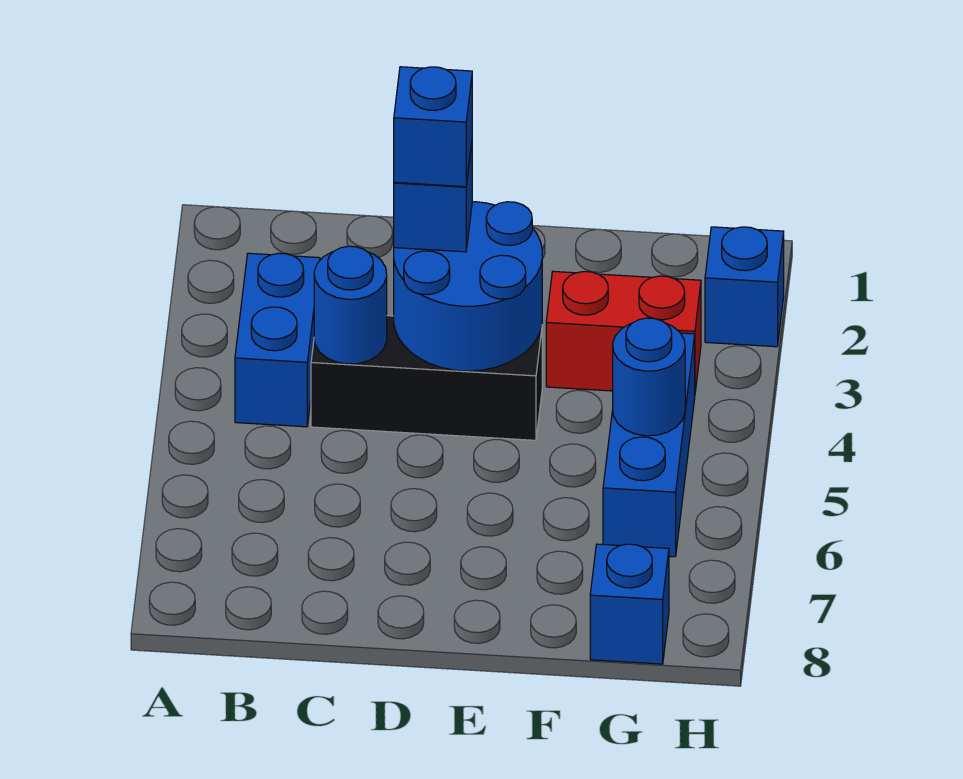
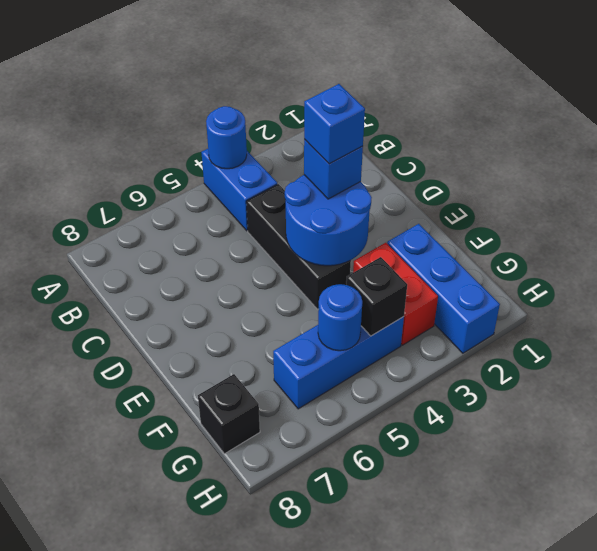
blue 1x2 brick [235,253,320,427] -> blue 1x2 brick turned to [201,149,277,231]
blue 1x1 round brick [314,246,387,364] -> blue 1x1 round brick moved to [206,106,247,169]
none -> black 1x1 brick [346,257,407,336]
blue 1x1 brick [590,544,669,664] -> black 1x1 brick [198,374,260,454]
blue 1x1 brick [705,227,784,347] -> blue 1x3 brick [387,224,500,353]

